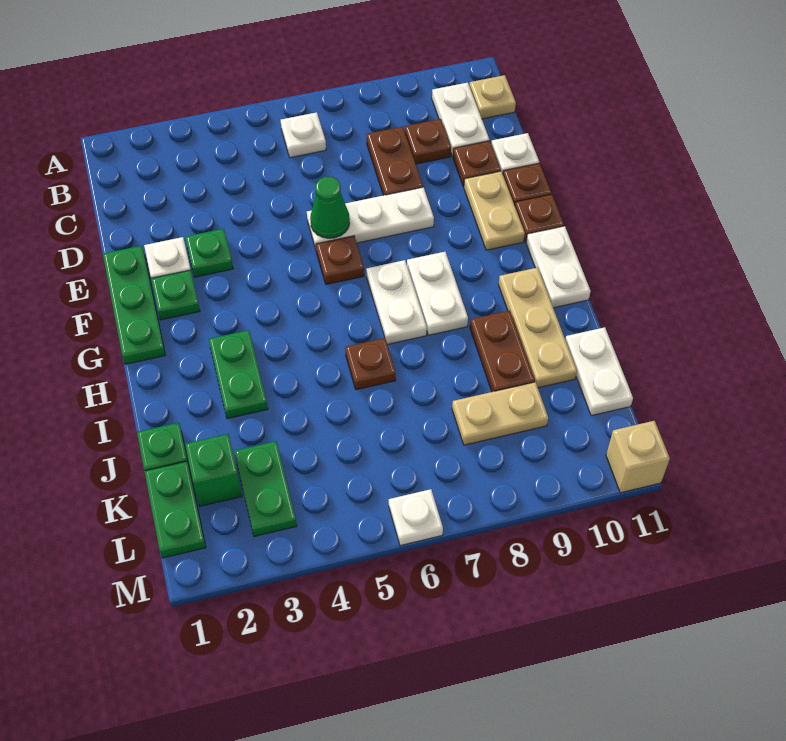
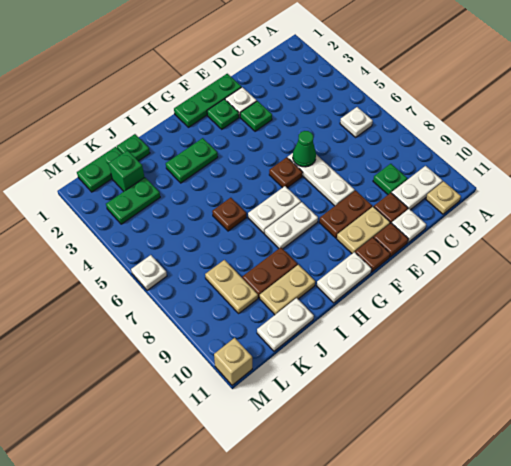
brown 1x2 plate [366,127,423,195] -> brown 1x2 plate moved to [319,191,372,238]
brown 1x1 plate [405,119,451,164] -> green 1x1 plate [373,164,407,194]
tan 1x3 plate [499,268,577,388] -> tan 1x2 plate [260,265,315,315]

